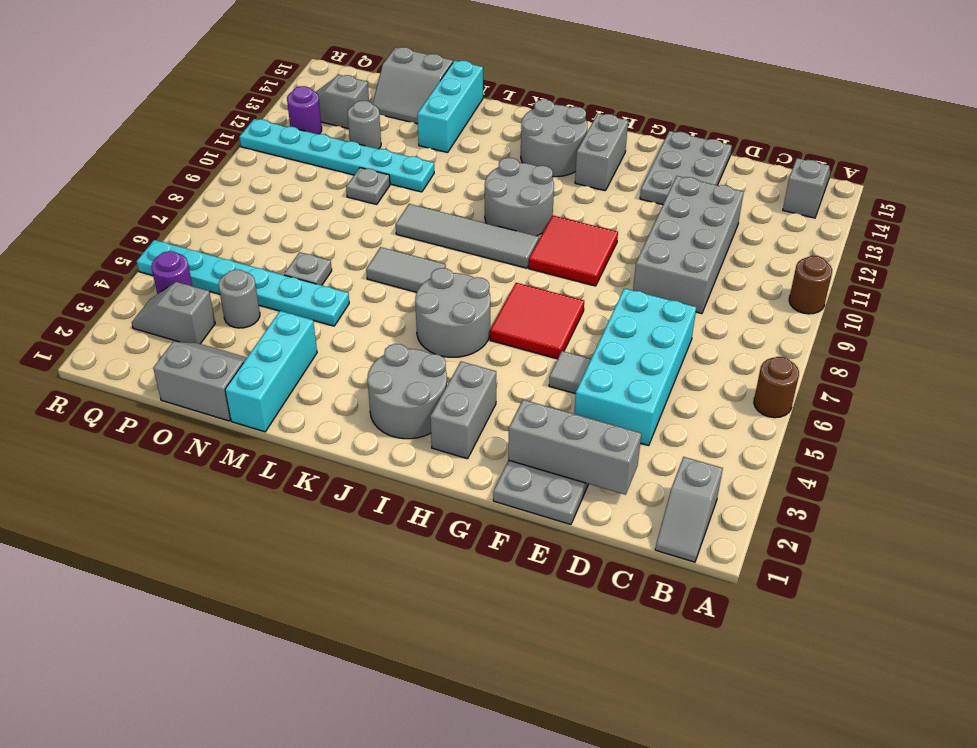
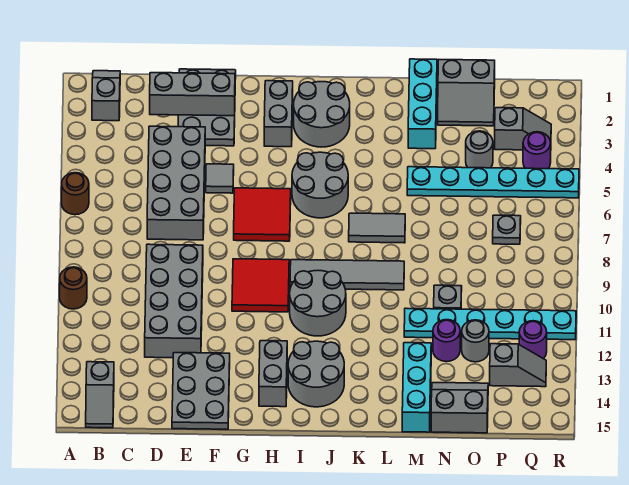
cyan 2x4 brick [574,288,696,446] -> grey 2x4 brick [147,126,205,240]
grey 1x1 plate [284,252,332,285] -> grey 1x1 plate moved to [493,215,521,244]
none -> purple 1x1 round brick [433,320,460,362]

